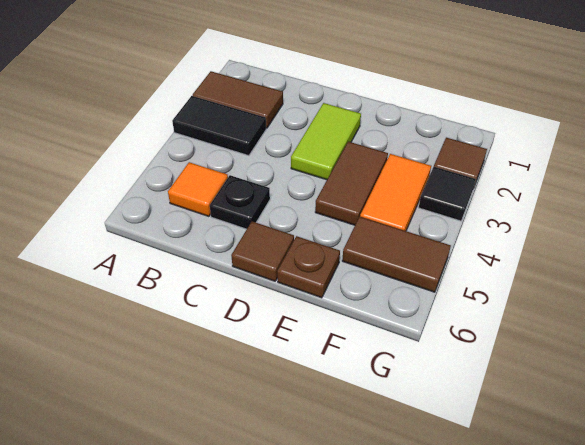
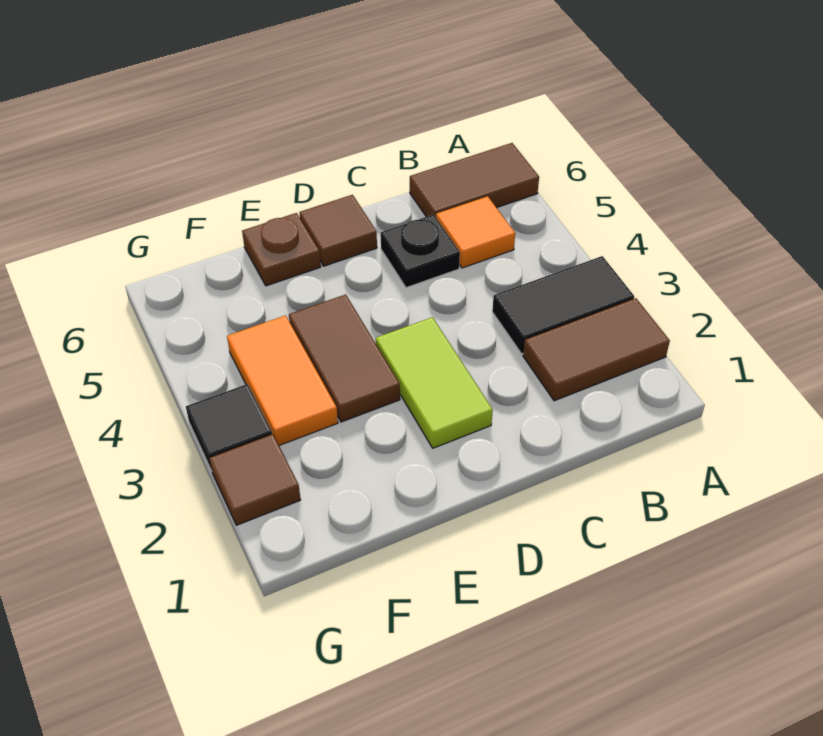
brown 1x2 tile [342,217,451,292] -> brown 1x2 tile moved to [410,143,539,217]

